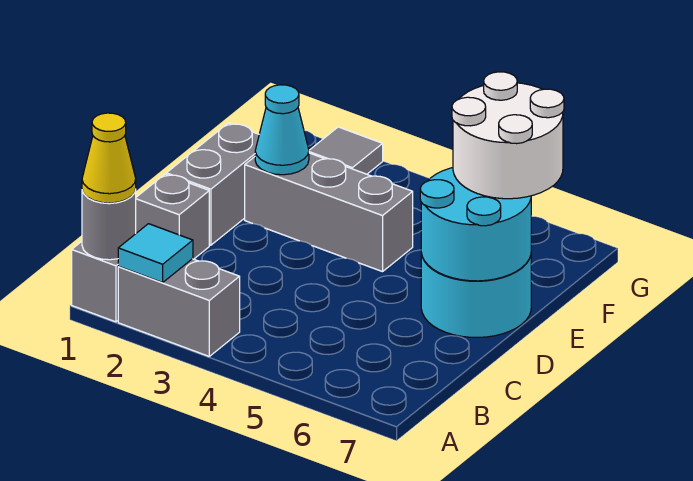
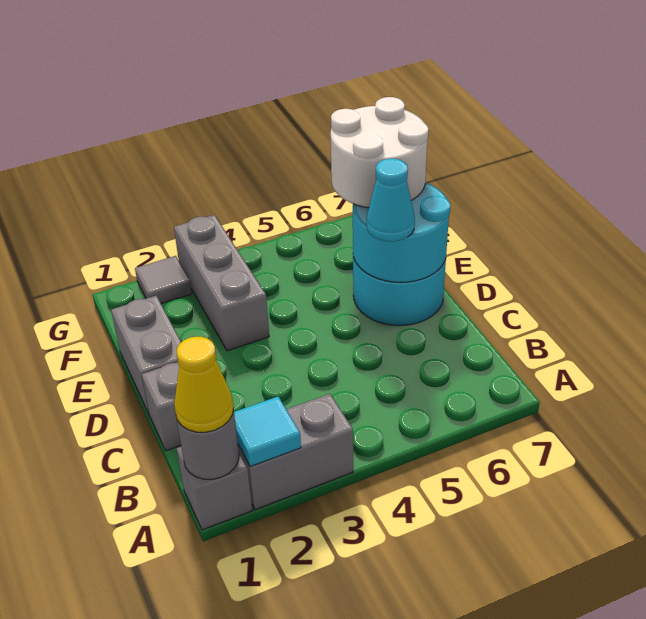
grey 1x3 brick [245,153,413,272] -> grey 1x3 brick turned to [174,215,269,351]
cyan 1x1 cone [255,85,309,175] -> cyan 1x1 cone moved to [367,159,415,241]

